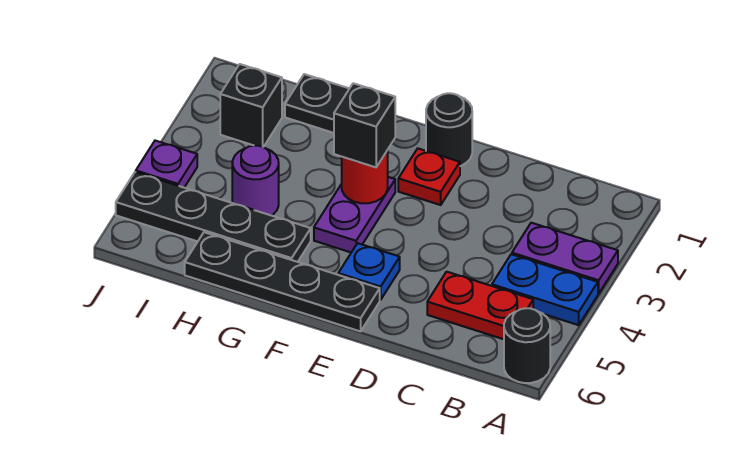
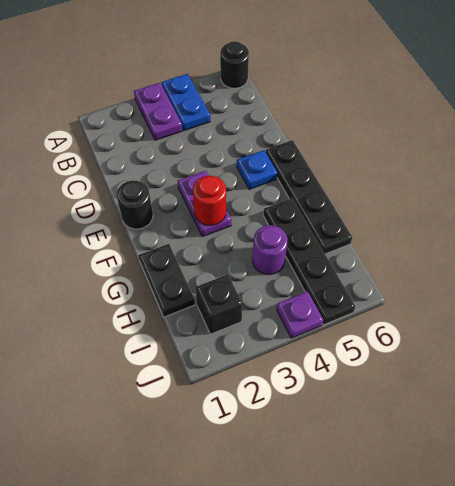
red 1x2 plate [427,272,533,339] -> none
red 1x1 plate [398,149,460,205] -> none
purple 1x2 plate [314,177,395,252] -> purple 1x2 plate turned to [178,171,231,237]
black 1x1 brick [334,83,395,167] -> none

